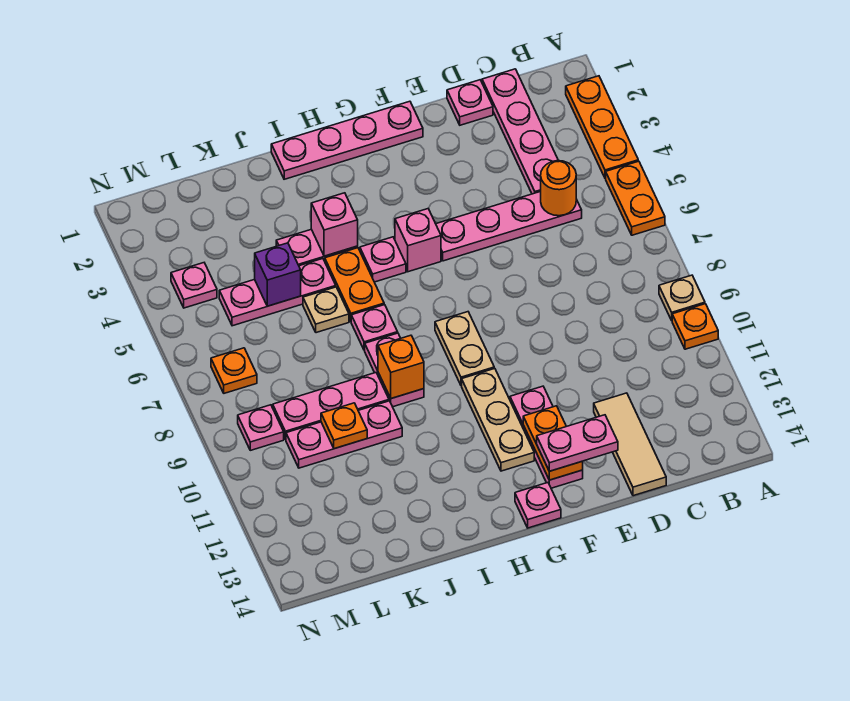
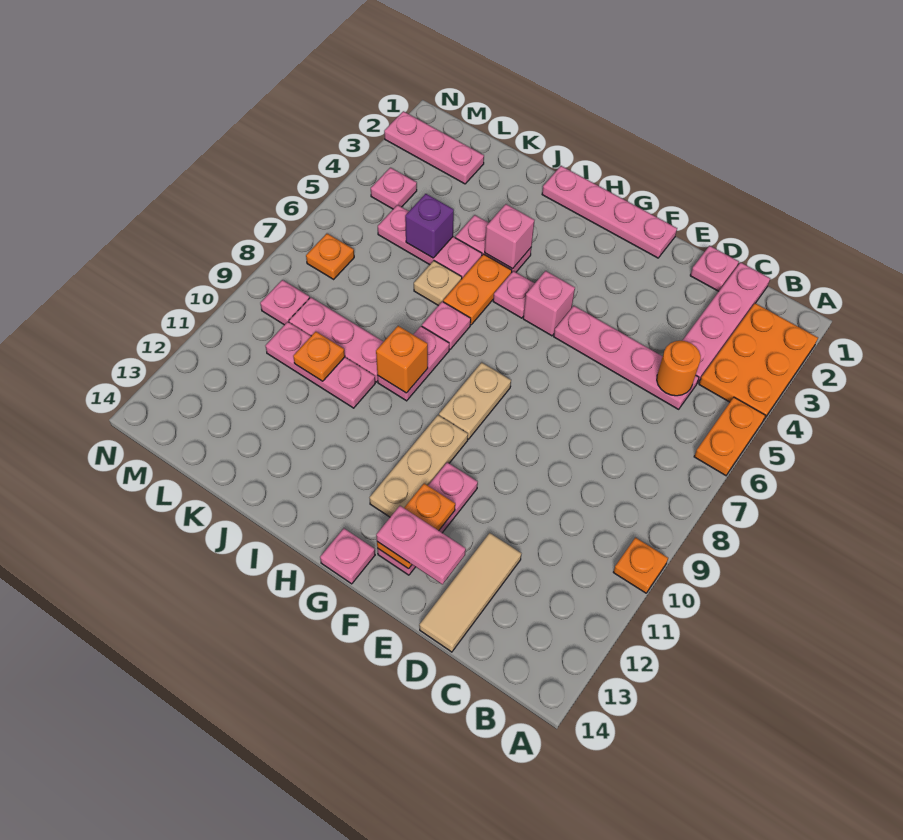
orange 1x3 plate [566,76,638,178] -> orange 2x3 plate [699,303,818,421]
tan 1x1 plate [659,275,705,320] -> none
none -> pink 1x3 plate [384,111,484,184]

